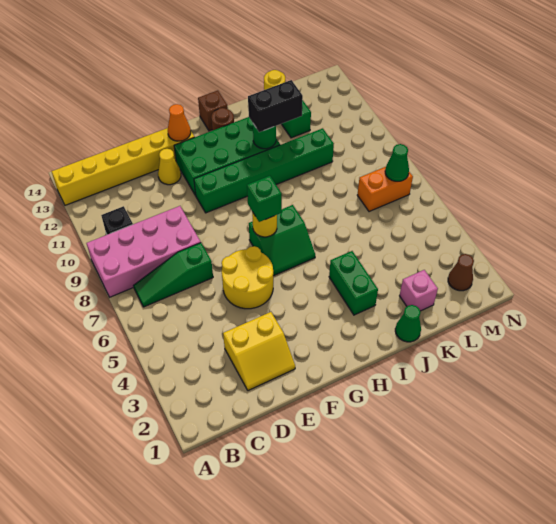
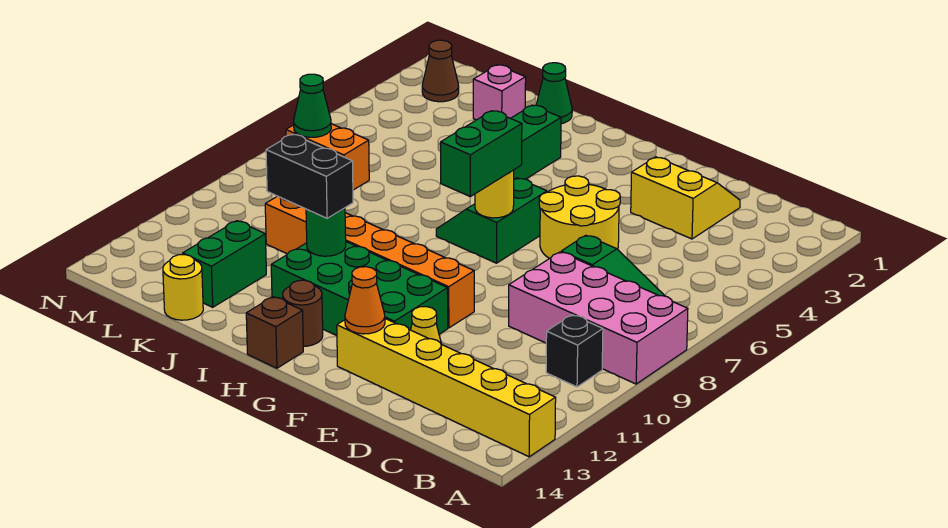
green 1x6 brick [194,128,334,213] -> orange 1x6 brick [265,196,474,328]
green 2x2 slope [249,205,315,276] -> green 2x2 slope turned to [436,178,547,263]
green 1x1 brick [247,176,282,222] -> green 1x2 brick [440,111,522,197]

